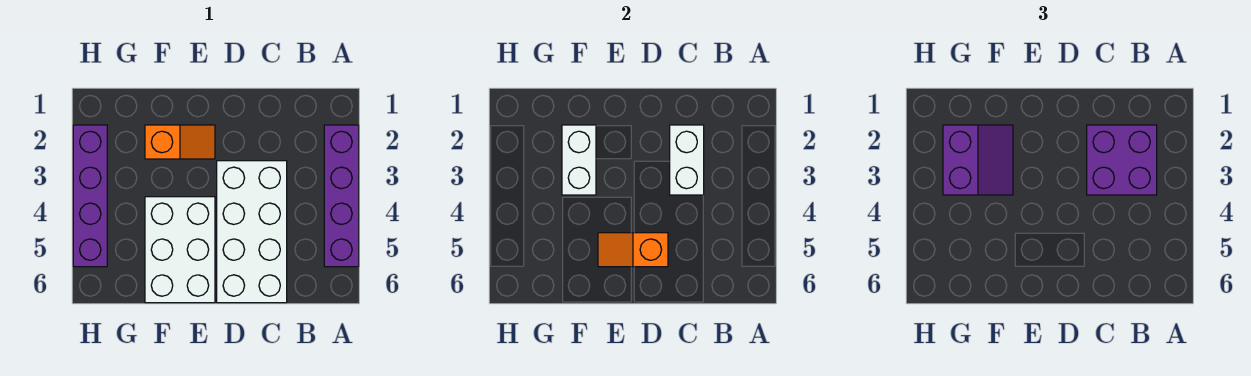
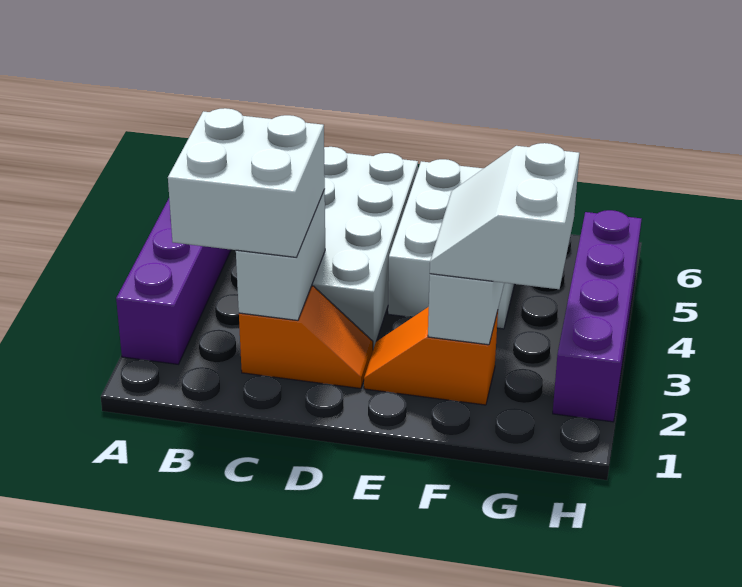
purple 2x2 brick [1087,125,1157,195] -> white 2x2 brick [168,108,325,258]
orange 1x2 slope [598,233,668,267] -> orange 1x2 slope moved to [239,286,373,389]
purple 2x2 slope [943,125,1013,195] -> white 2x2 slope [430,143,579,289]

